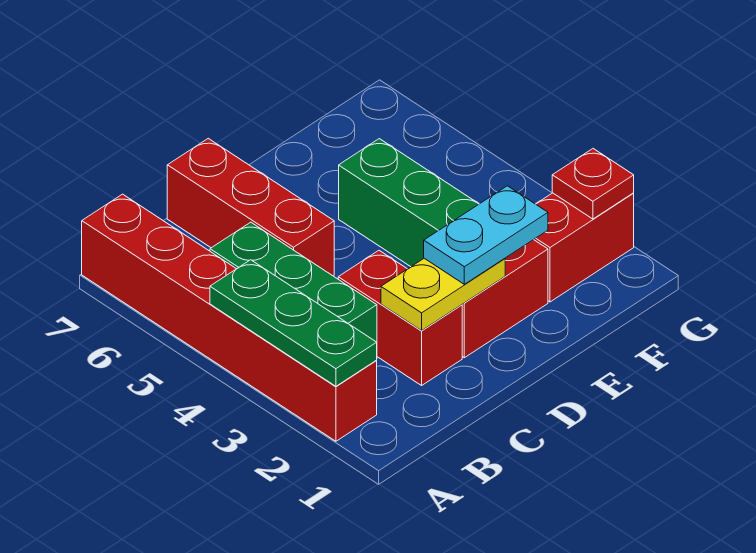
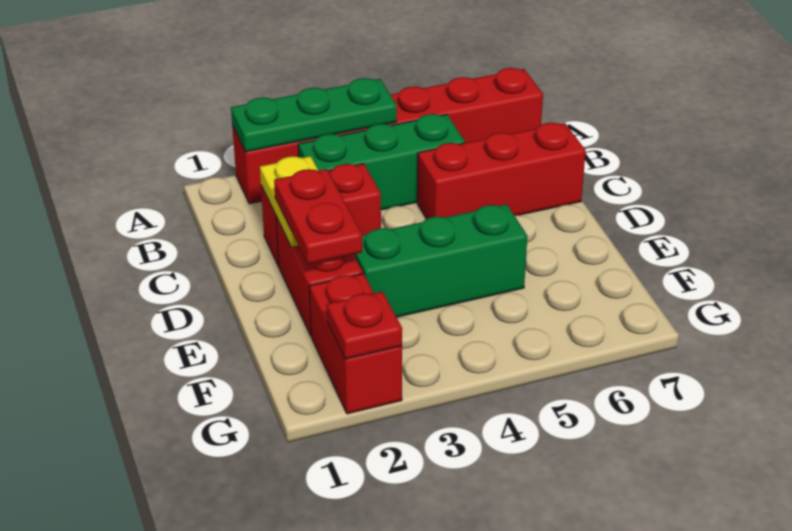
cyan 1x2 plate [424,186,548,284] -> red 1x2 plate [274,169,362,264]

